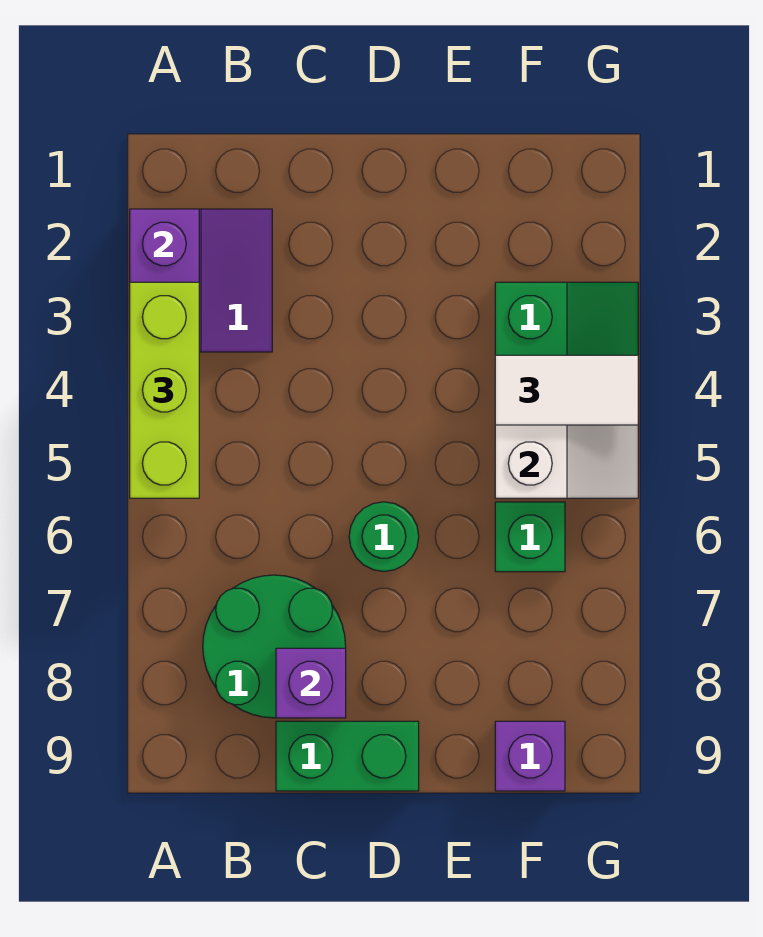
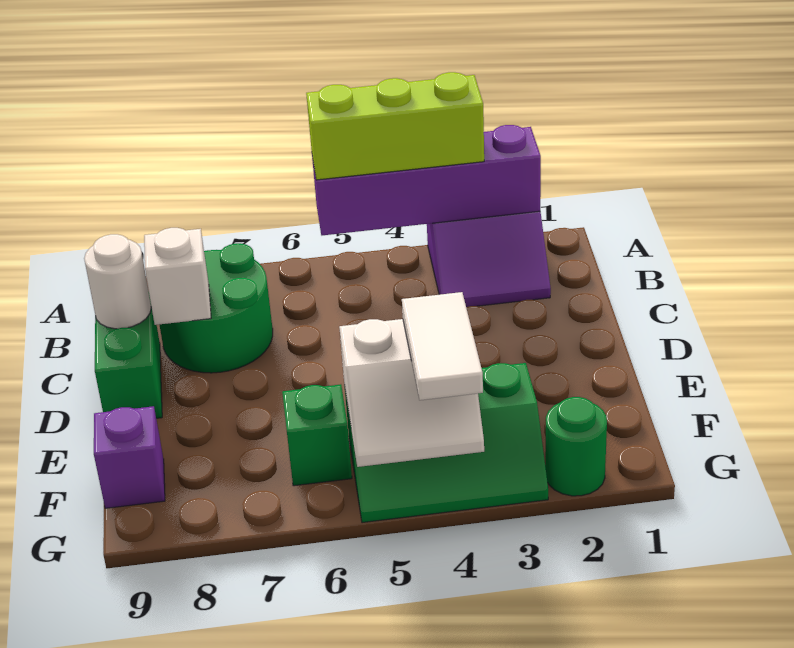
purple 1x1 brick [276,648,346,718] -> white 1x1 brick [144,228,211,325]
none -> white 1x1 round brick [84,234,151,329]
green 1x1 round brick [349,502,419,571] -> green 1x1 round brick moved to [545,397,607,496]

